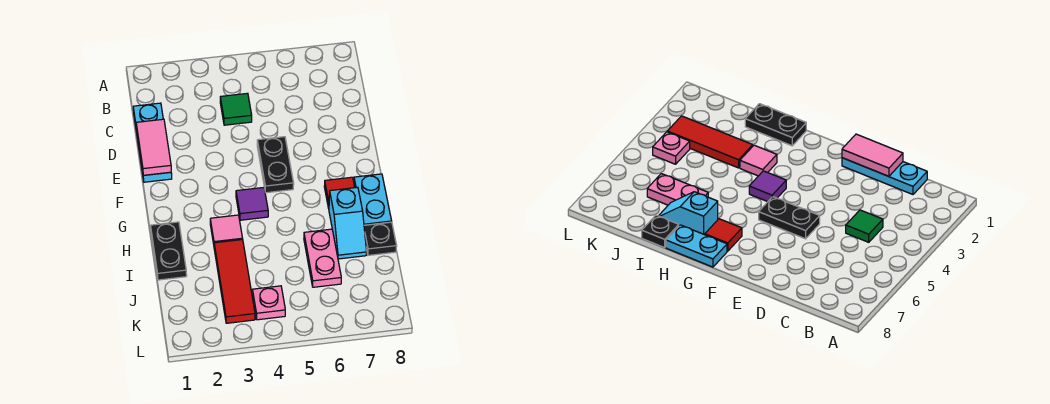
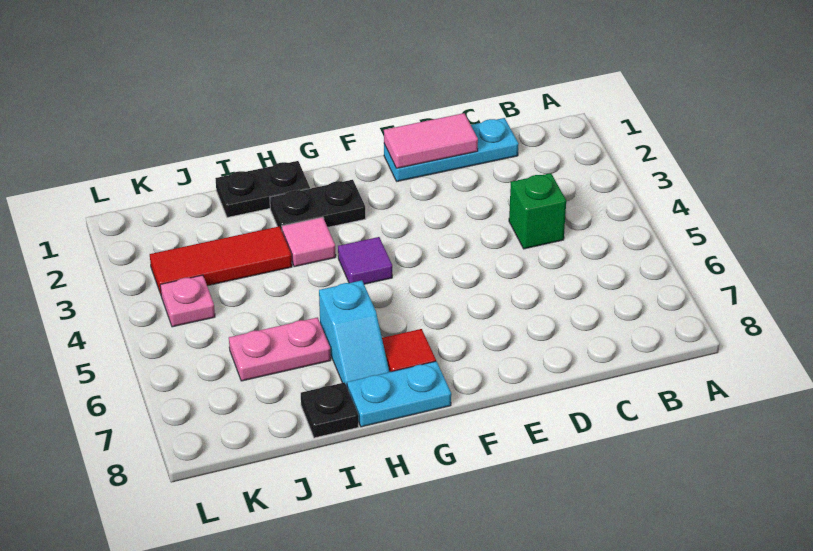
green 1x1 tile [220,93,252,125] -> green 1x1 brick [509,173,566,249]
black 1x2 plate [257,137,294,193] -> black 1x2 plate moved to [270,180,366,231]
cyan 1x2 slope [329,187,367,259] -> cyan 1x2 slope turned to [319,280,389,386]

